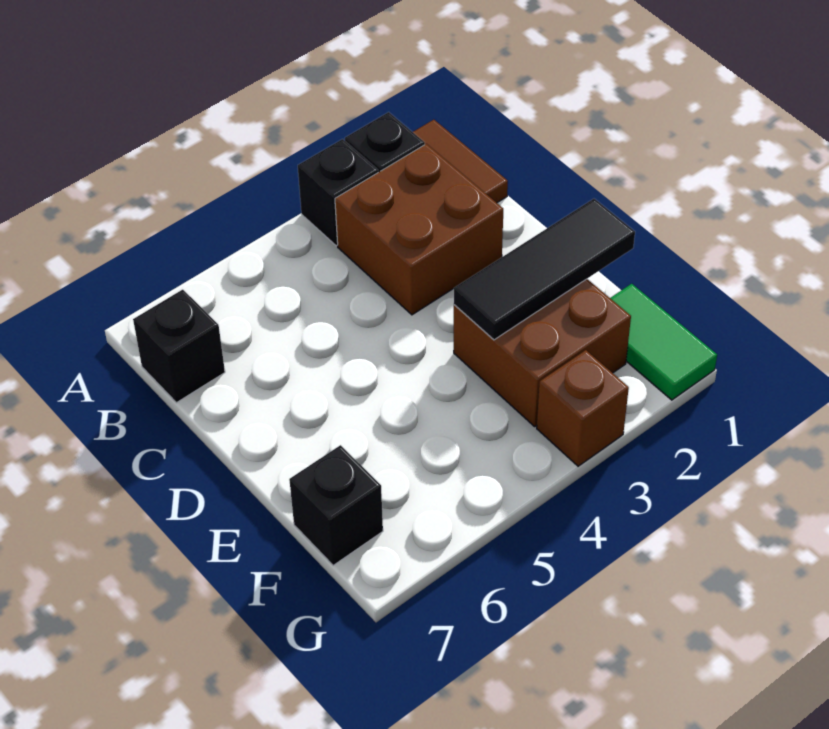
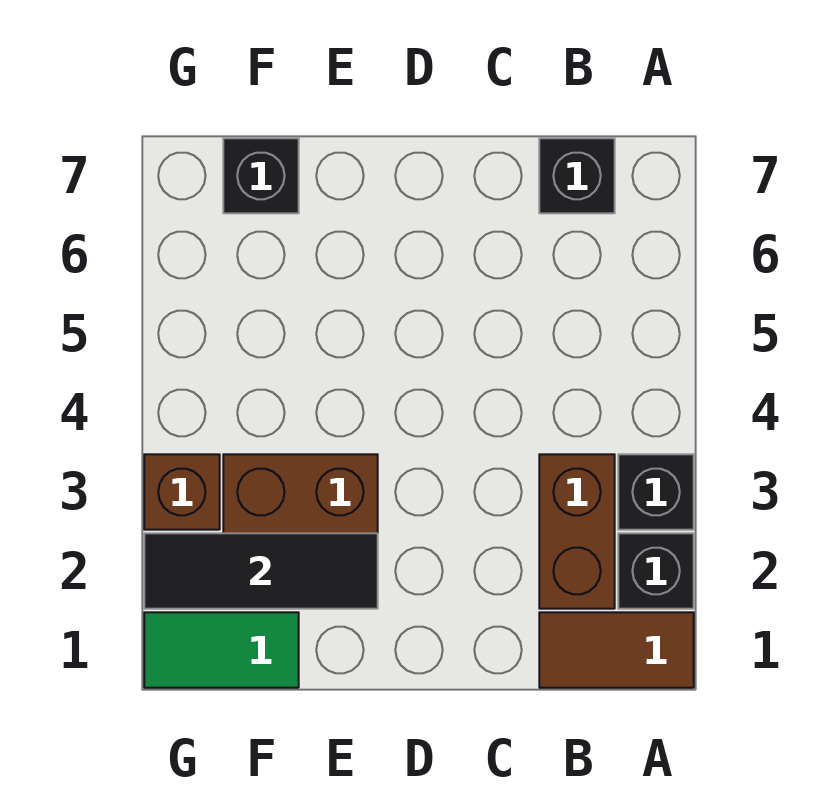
brown 2x2 brick [335,144,503,315] -> brown 1x2 brick [539,454,615,609]
black 1x3 tile [454,199,635,340] -> black 1x3 tile turned to [144,533,378,609]

